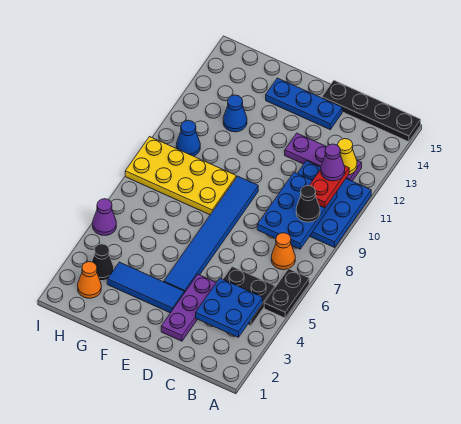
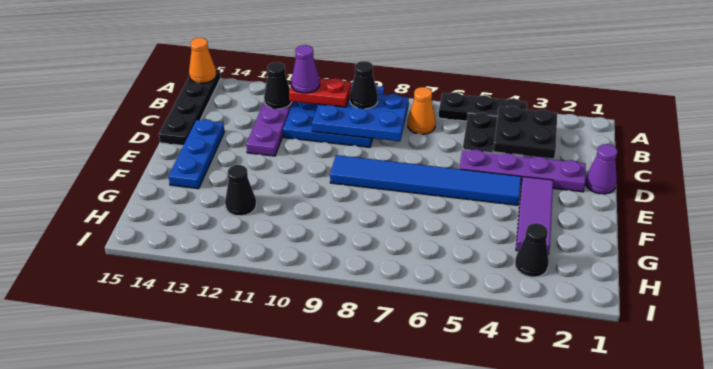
black 1x2 plate [264,269,309,318] -> black 1x3 plate [438,92,527,121]
blue 2x2 plate [196,278,263,337] -> black 2x2 plate [493,106,557,159]
yellow 1x1 cone [338,139,357,175] -> black 1x1 cone [264,62,292,109]
purple 1x3 plate [161,274,216,341] -> purple 1x4 plate [459,150,586,192]
blue 1x3 tile [107,262,184,313] -> purple 1x3 tile [516,177,553,254]
yellow 2x4 plate [125,137,236,215] -> none
blue 1x1 cone [223,95,247,132] -> black 1x1 cone [225,165,256,216]
orange 1x1 cone [78,262,101,298] -> orange 1x1 cone moved to [189,38,216,83]
blue 1x1 cone [176,120,200,156] -> none
purple 1x1 cone [93,199,116,235] -> purple 1x1 cone moved to [585,144,618,194]

